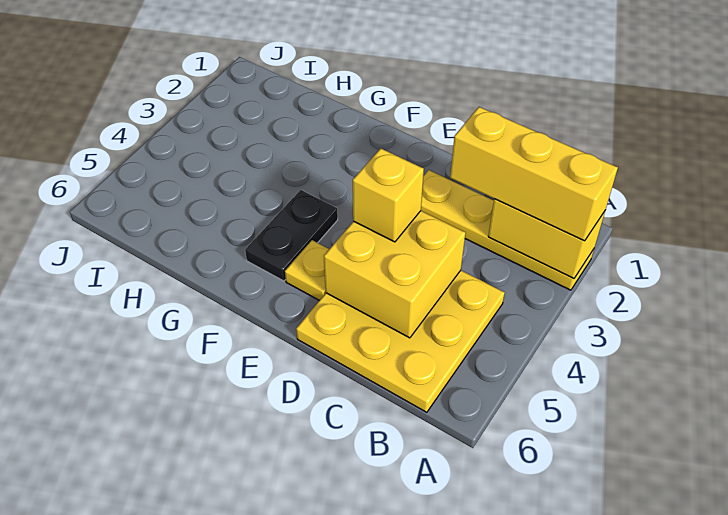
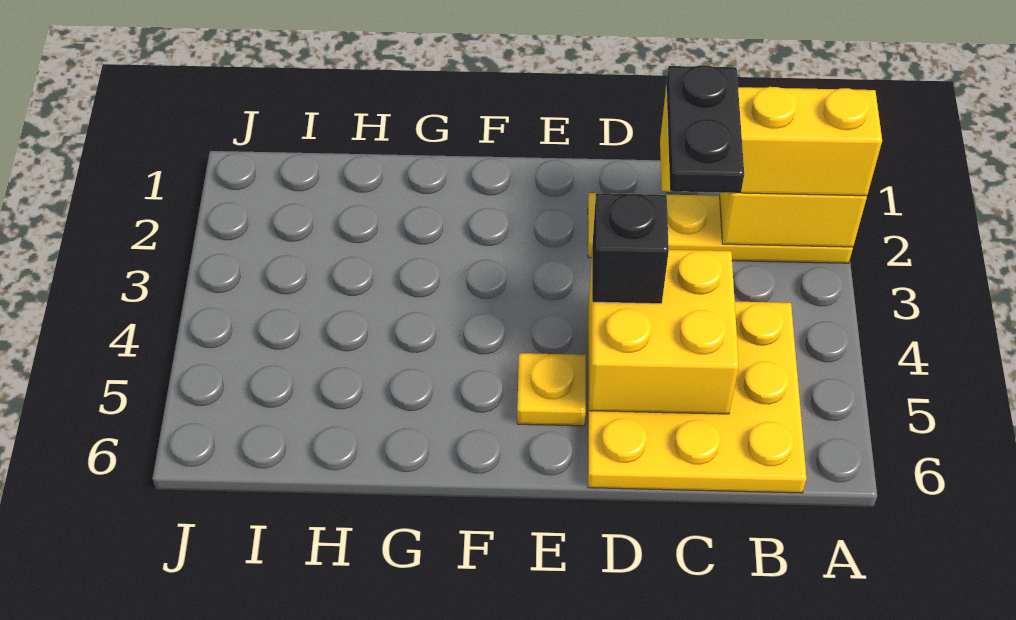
yellow 1x1 brick [353,148,424,242] -> black 1x1 brick [592,193,669,304]
black 1x2 plate [245,190,338,281] -> black 1x2 plate moved to [666,65,744,193]

